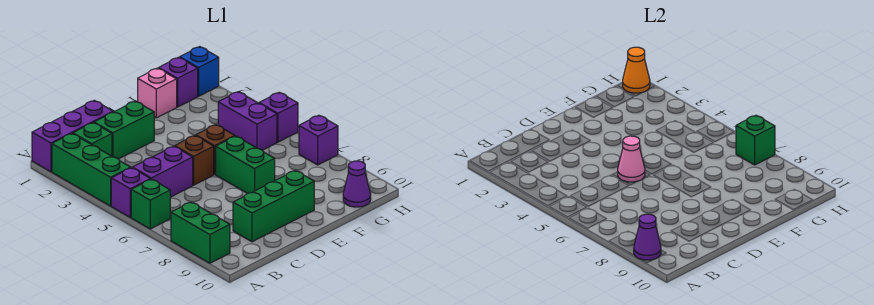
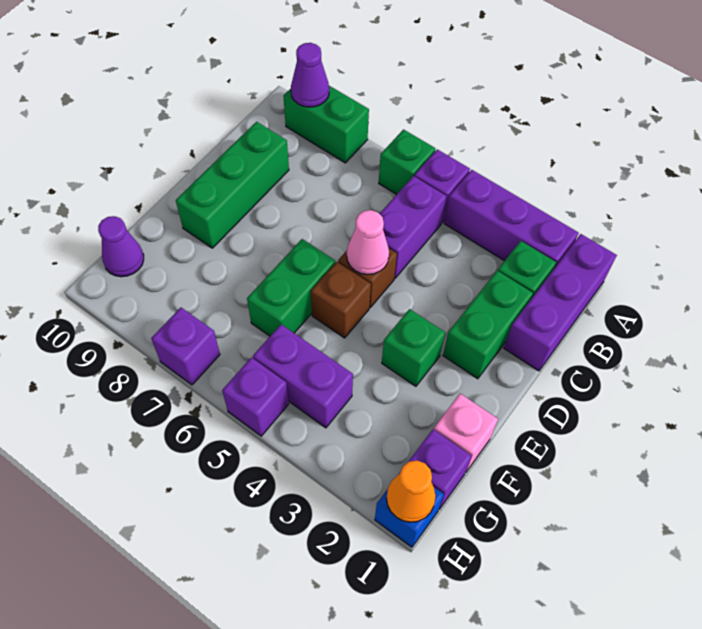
green 1x3 brick [52,134,131,206] -> purple 1x3 brick [444,170,578,268]
green 1x2 brick [216,136,275,193] -> green 1x2 brick turned to [247,239,335,336]
green 1x1 brick [736,115,775,165] -> green 1x1 brick moved to [382,309,445,386]

